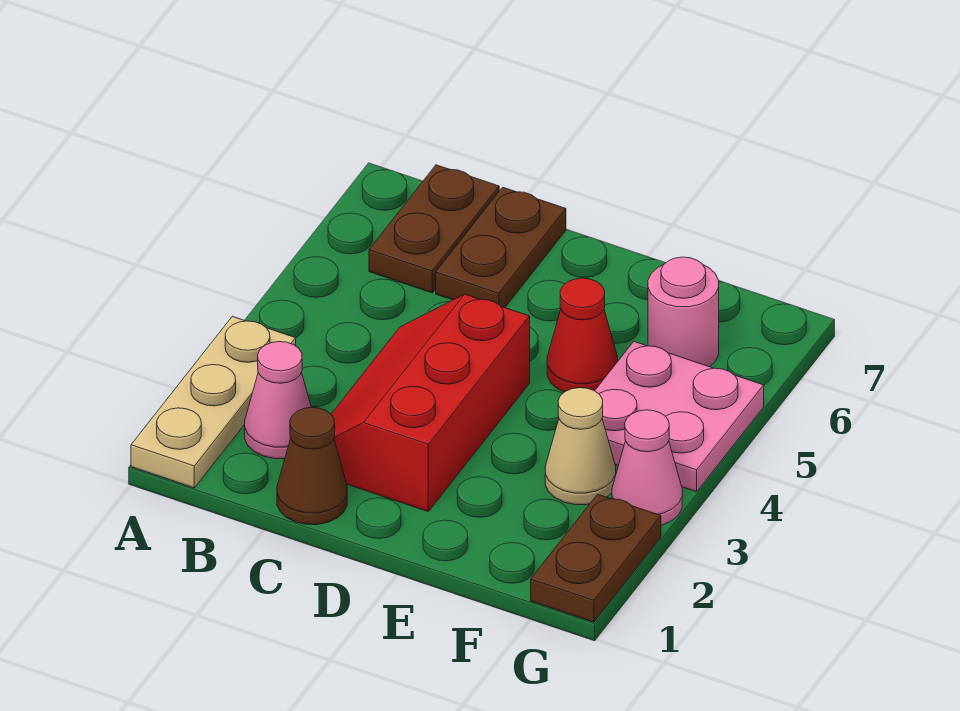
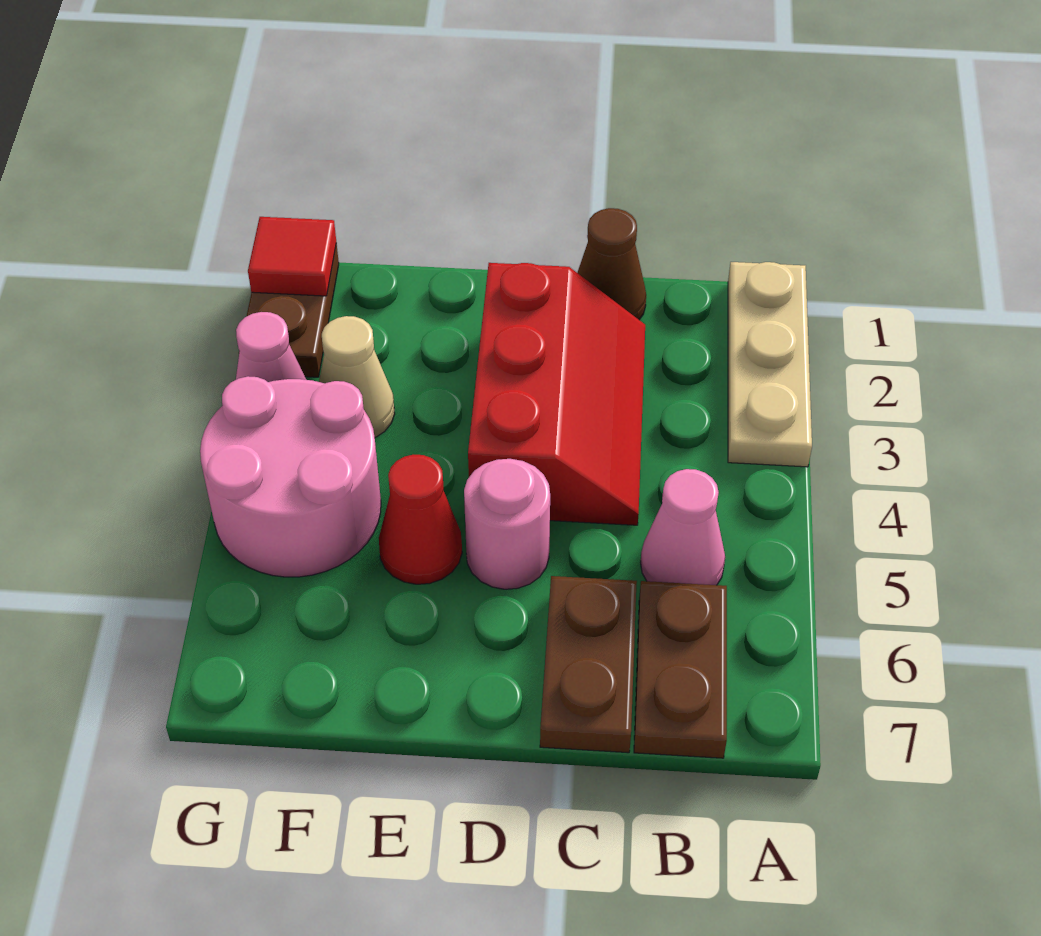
pink 1x1 cone [245,342,311,459] -> pink 1x1 cone moved to [641,469,725,585]
pink 2x2 plate [595,342,764,492] -> pink 2x2 round brick [200,376,381,577]
pink 1x1 round brick [648,257,719,367] -> pink 1x1 round brick moved to [464,459,550,589]
none -> red 1x1 tile [248,217,336,296]

